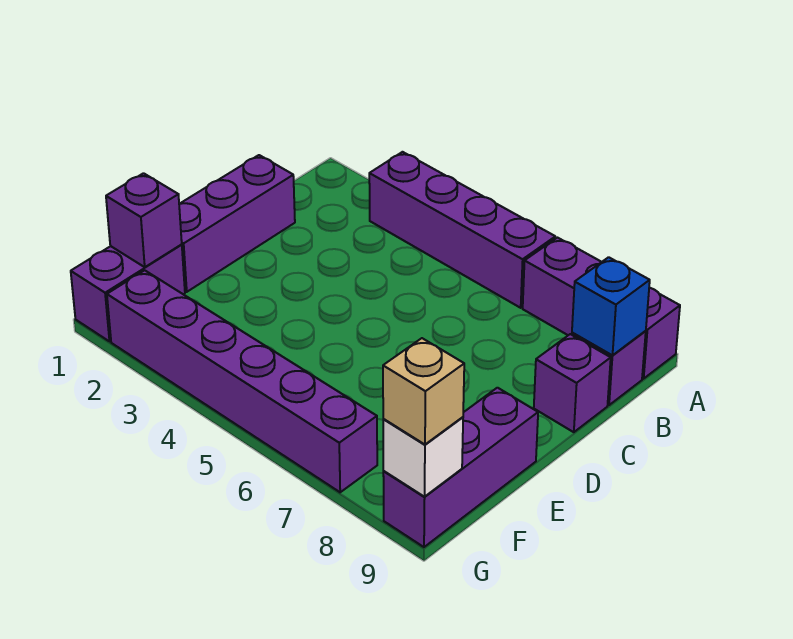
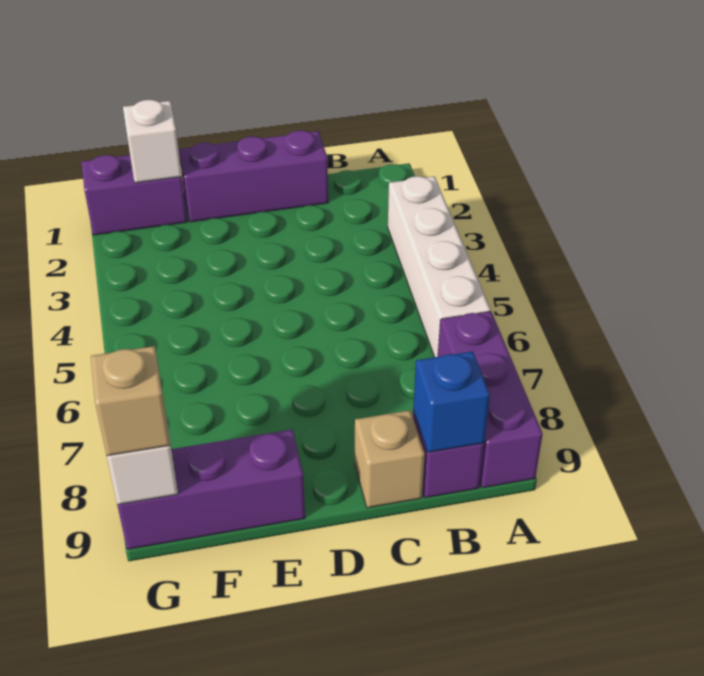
purple 1x4 brick [369,152,555,308] -> white 1x4 brick [388,176,491,357]
purple 1x1 brick [534,334,611,432] -> tan 1x1 brick [355,410,425,508]
purple 1x1 brick [106,173,182,267] -> white 1x1 brick [123,100,182,183]
purple 1x6 brick [107,270,377,492] -> none

